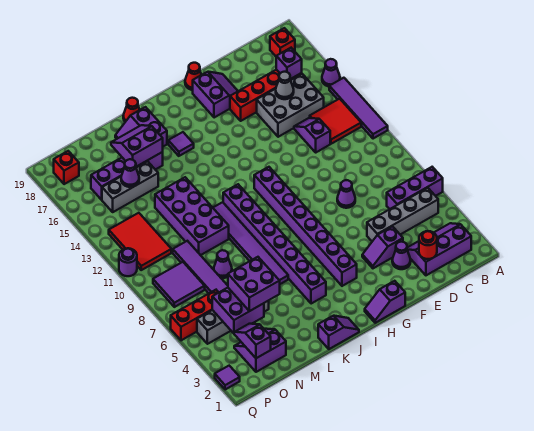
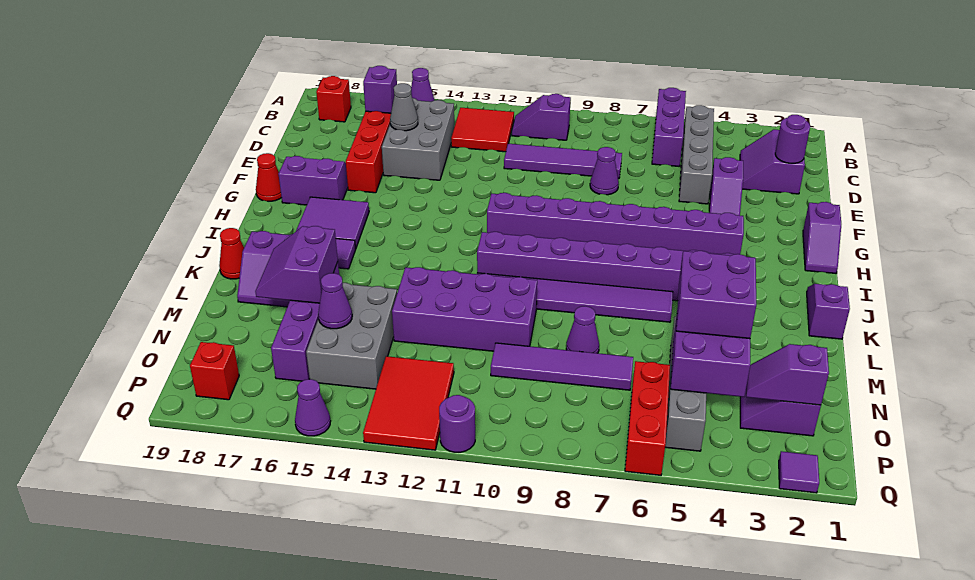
purple 1x4 tile [329,78,388,139] -> purple 1x4 tile moved to [504,144,622,178]
purple 2x3 slope [407,223,471,275] -> purple 2x2 slope [740,130,805,194]
red 1x1 round brick [419,231,437,259] -> purple 1x1 round brick [775,115,810,163]
purple 1x2 slope [294,118,330,152] -> purple 1x2 slope moved to [512,94,571,140]
purple 1x1 cone [392,242,411,269] -> purple 1x1 cone moved to [295,379,331,436]
grey 1x3 brick [102,161,158,212] -> grey 2x3 brick [306,283,397,389]
purple 2x2 tile [153,262,205,307] -> purple 2x2 tile moved to [296,197,369,249]
red 2x3 tile [109,213,171,270] -> red 2x3 tile turned to [363,356,454,450]

